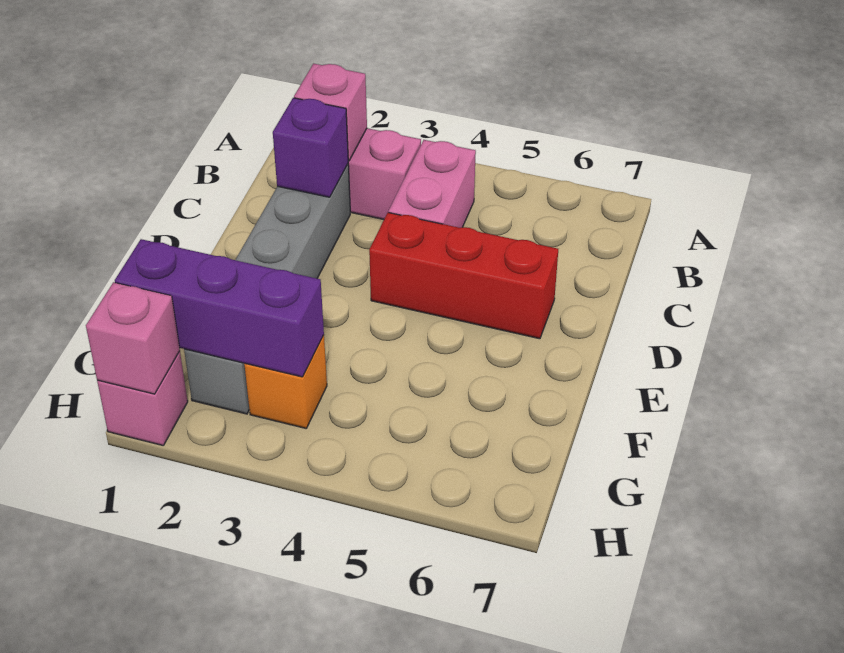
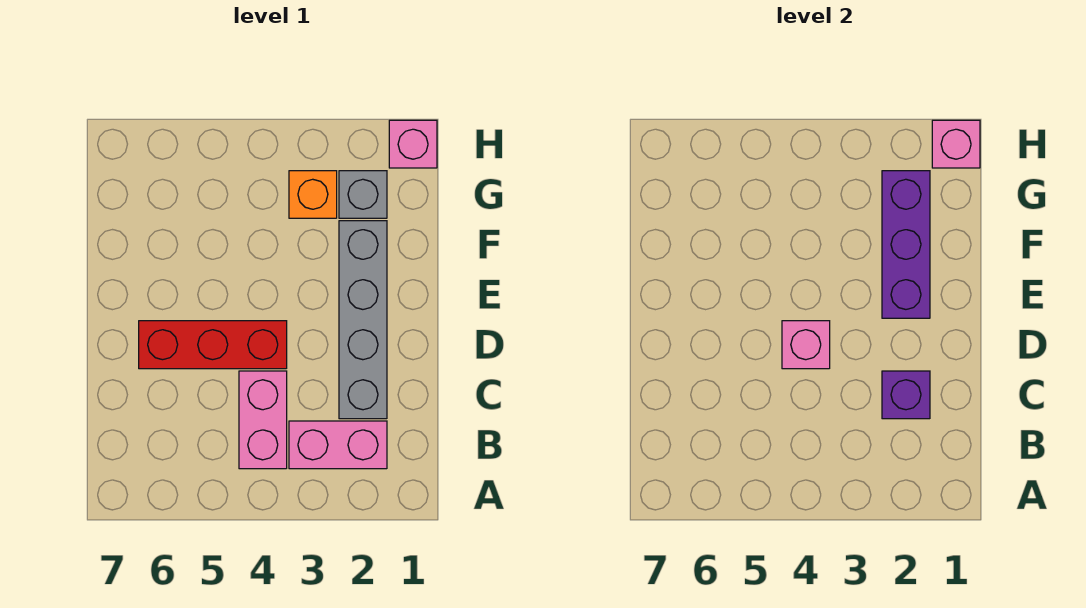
pink 1x1 brick [294,64,367,161] -> pink 1x1 brick moved to [782,321,830,369]
purple 1x3 brick [115,239,324,377] -> purple 1x3 brick turned to [882,171,930,318]

